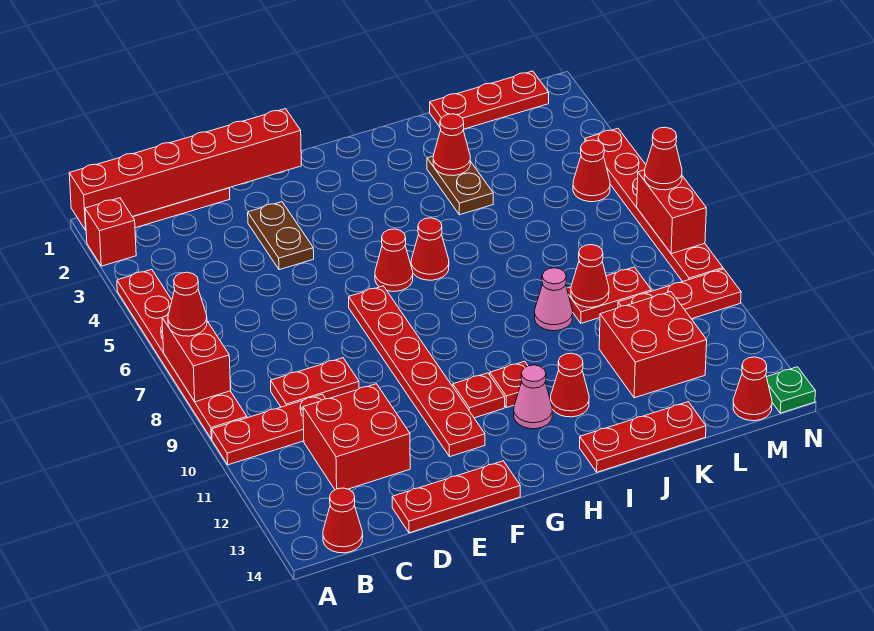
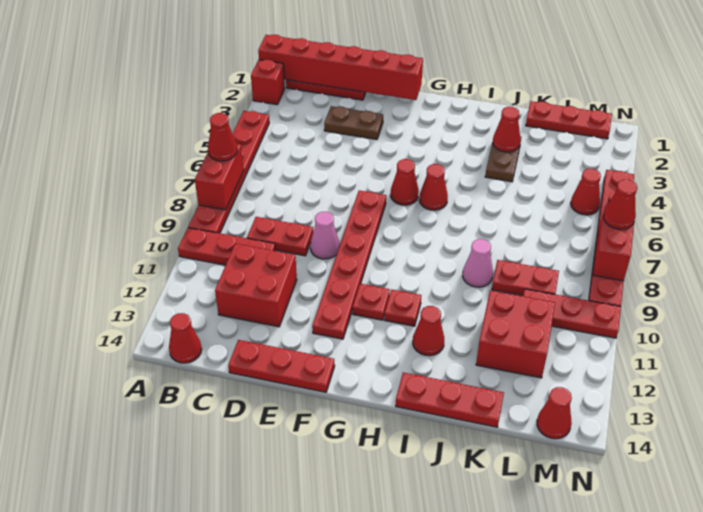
brown 1x2 plate [248,202,314,270] -> brown 1x2 plate turned to [324,106,383,140]
pink 1x1 cone [514,365,552,429] -> pink 1x1 cone moved to [310,212,340,259]
red 1x1 cone [571,245,609,307] -> none
green 1x1 plate [767,367,815,413] -> none

